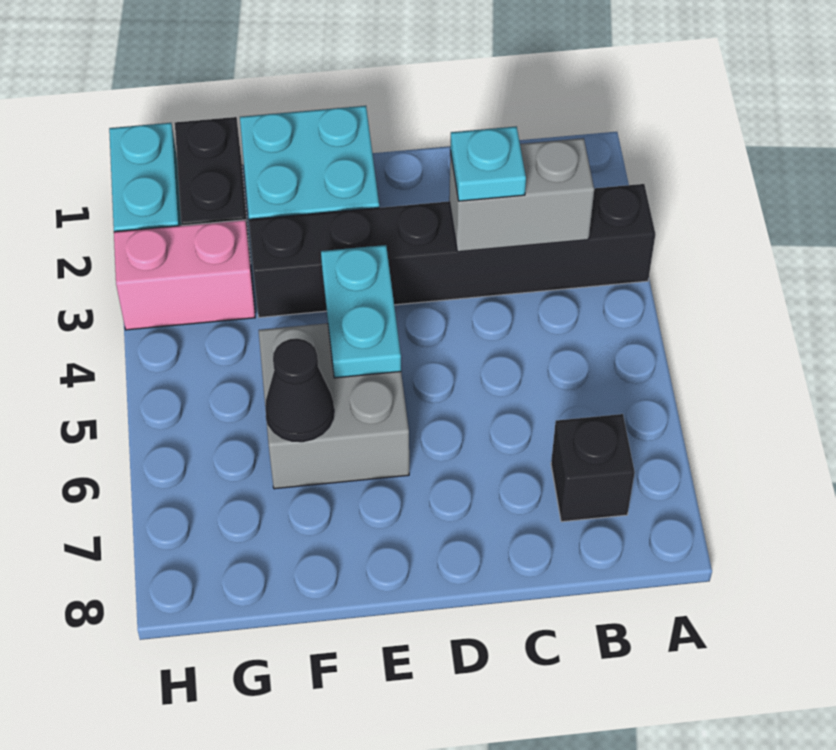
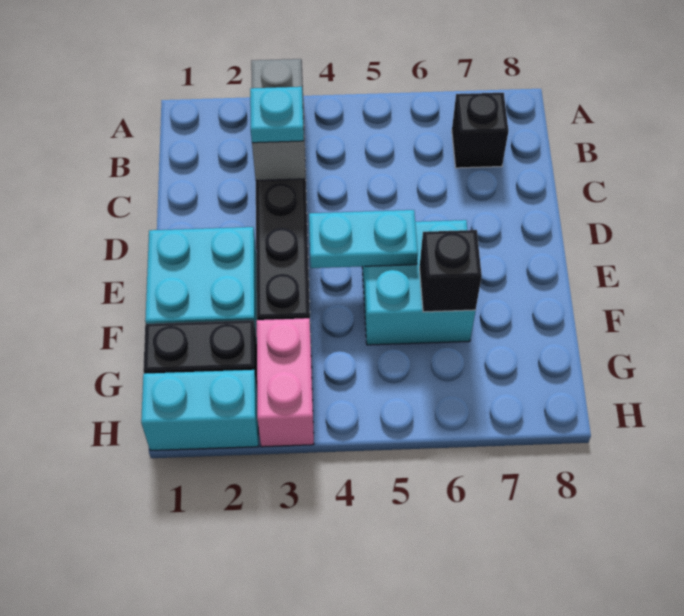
grey 2x2 brick [259,323,409,489] -> cyan 2x2 brick [362,220,476,345]
black 1x1 cone [265,338,334,442] -> black 1x1 brick [420,230,482,312]

